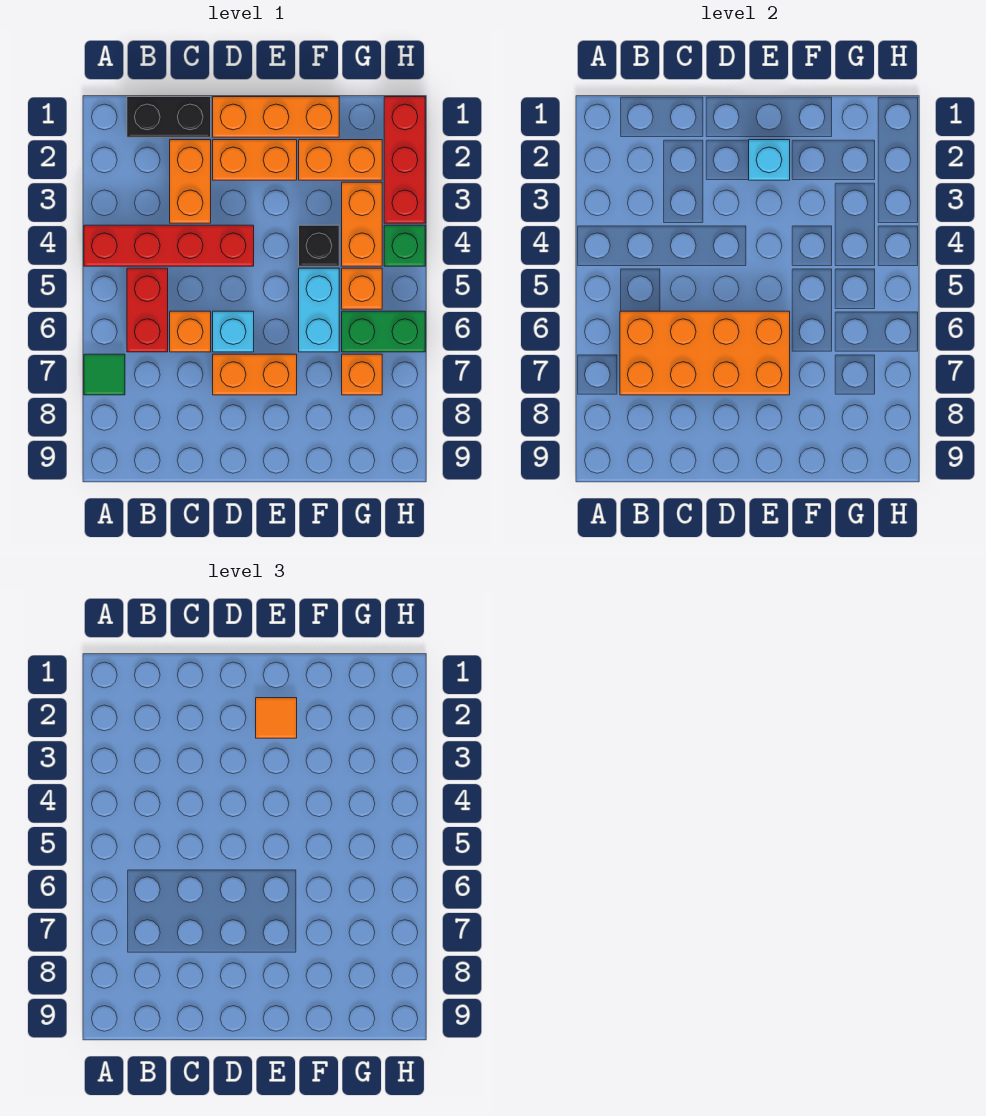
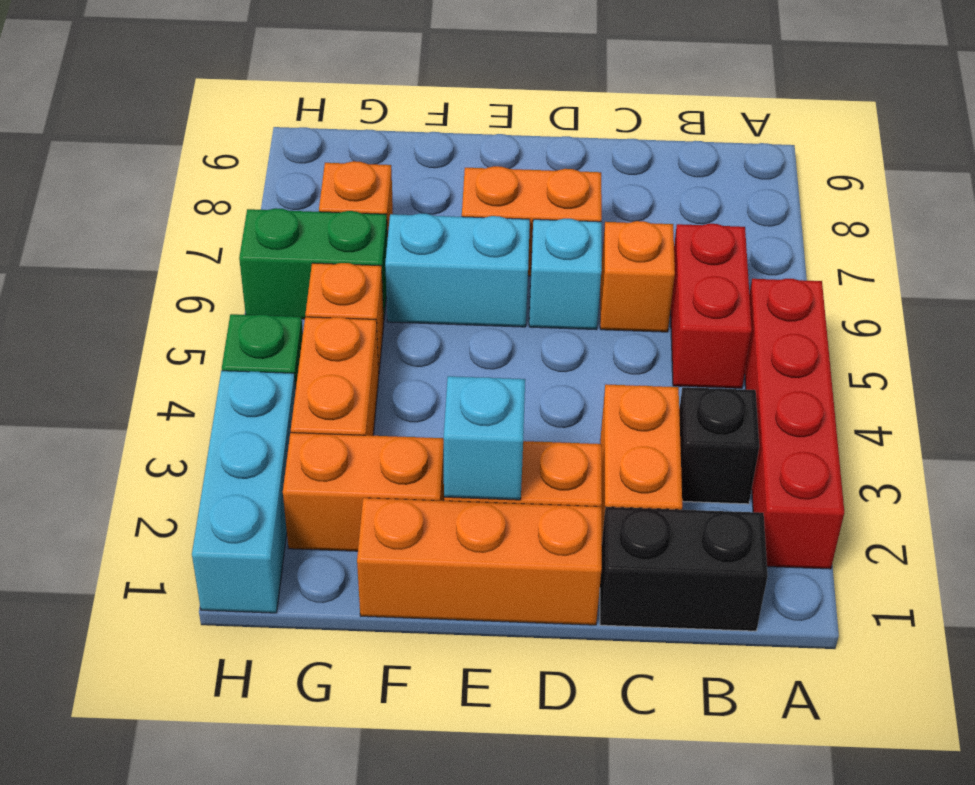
red 1x4 brick [84,225,254,266] -> red 1x4 brick turned to [745,279,844,569]
green 1x1 tile [84,354,125,395] -> none
orange 2x4 brick [620,311,790,395] -> none
orange 1x1 tile [256,698,297,738] -> none
black 1x1 brick [299,225,339,266] -> black 1x1 brick moved to [679,387,759,504]
cyan 1x2 brick [299,268,339,352] -> cyan 1x2 brick turned to [385,214,530,327]
red 1x3 brick [384,97,425,223] -> cyan 1x3 brick [192,371,296,613]

